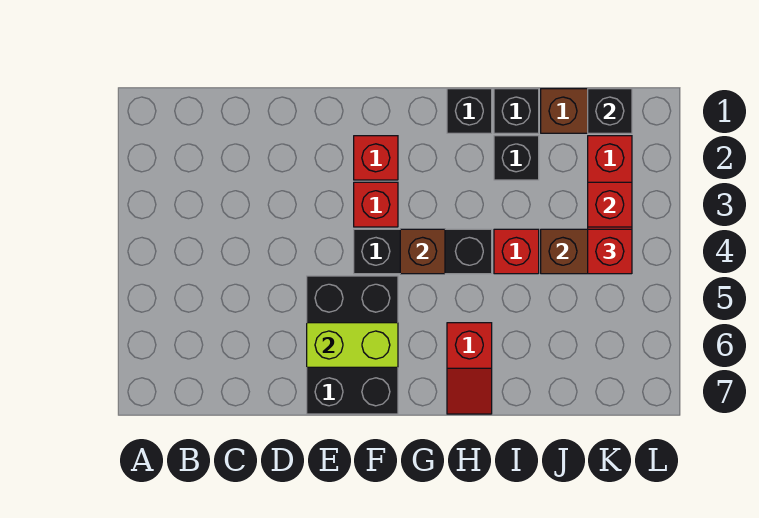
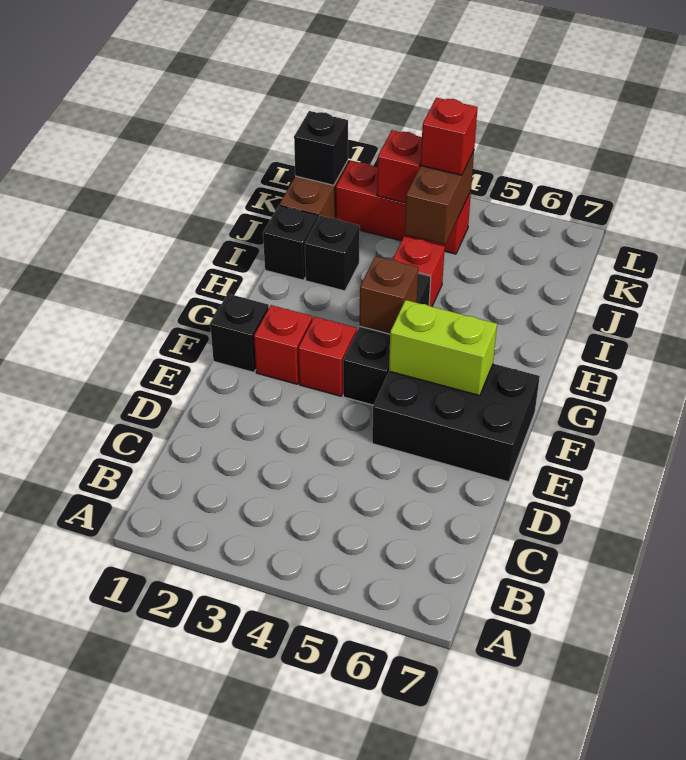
lime 1x2 brick [307,323,398,367] -> lime 1x2 brick turned to [389,300,497,396]
black 1x1 brick [447,89,492,133] -> black 1x1 brick moved to [210,294,269,372]
red 1x2 slope [447,323,492,414] -> none

